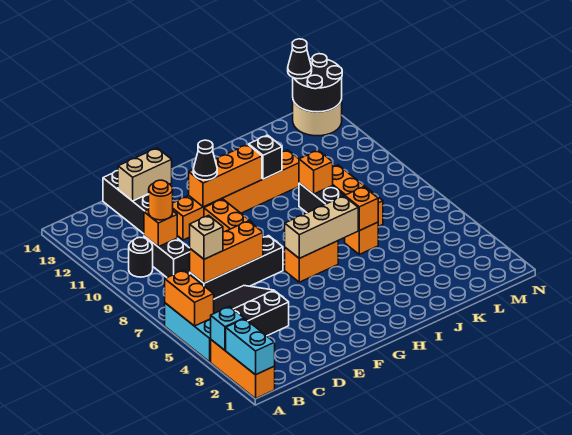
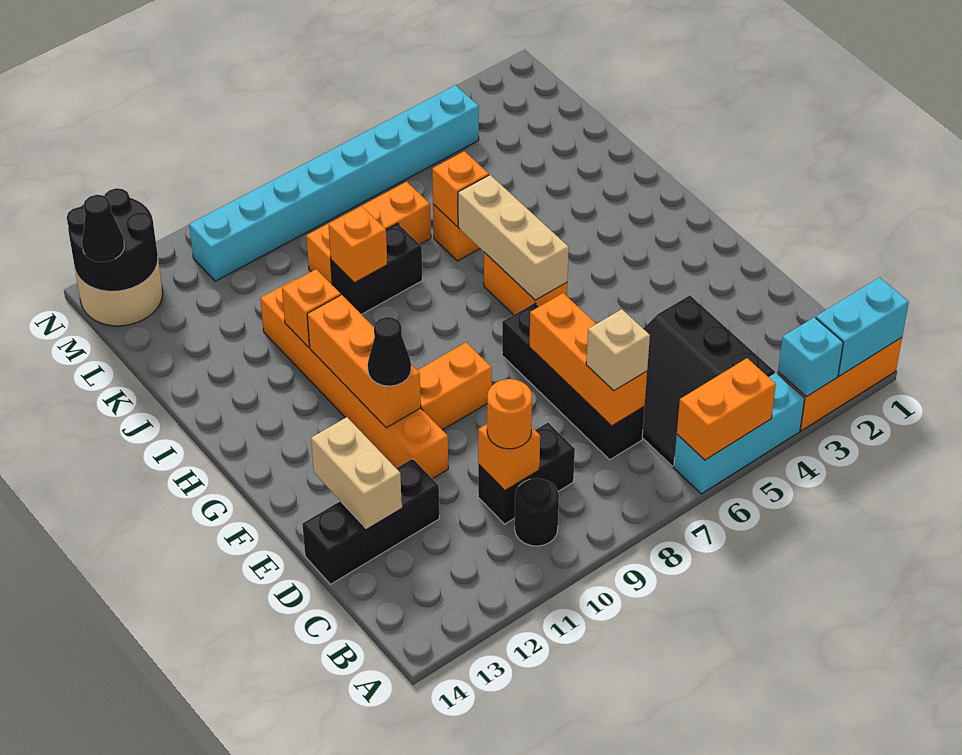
black 1x1 brick [249,135,282,179] -> orange 1x1 brick [282,269,341,347]
none -> cyan 1x8 brick [189,85,479,281]

